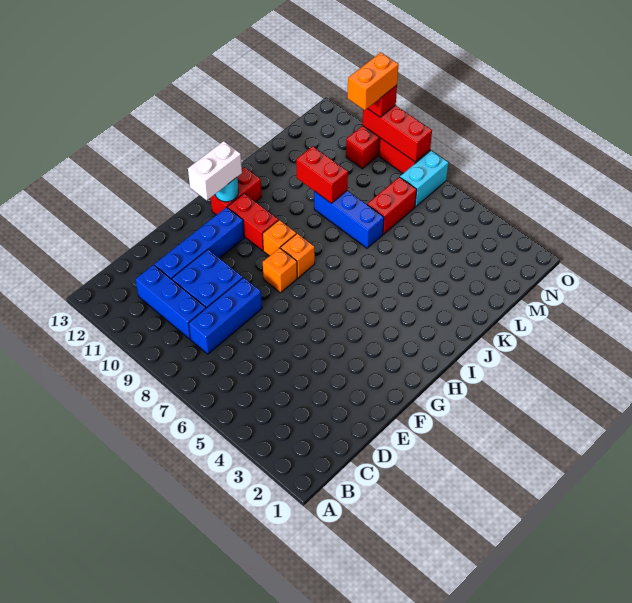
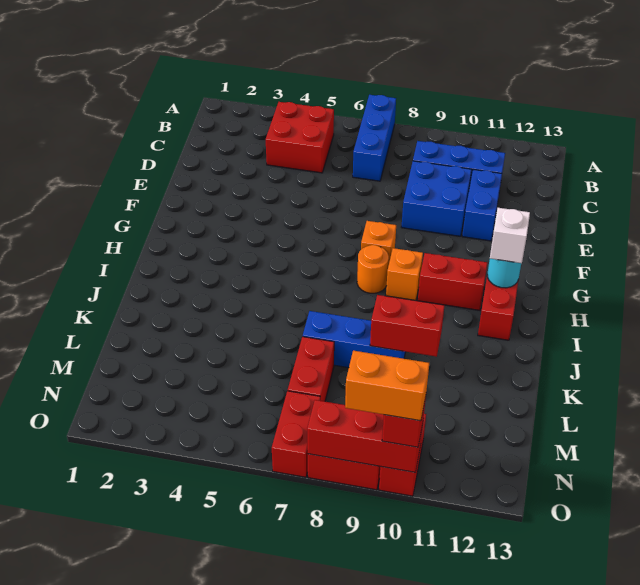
none -> red 2x2 brick [266,102,334,173]
blue 1x3 brick [188,278,262,354] -> blue 1x3 brick moved to [353,95,396,181]
blue 1x4 brick [154,207,244,280] -> blue 1x2 brick [462,169,502,241]
white 1x2 brick [188,141,242,200] -> white 1x1 brick [490,208,530,263]
orange 1x1 brick [280,234,315,278] -> orange 1x1 round brick [357,245,389,293]
cyan 1x2 brick [400,151,448,207] -> red 1x2 brick [272,391,320,477]
orange 1x2 brick [348,53,398,110] -> orange 1x2 brick turned to [345,351,429,421]

